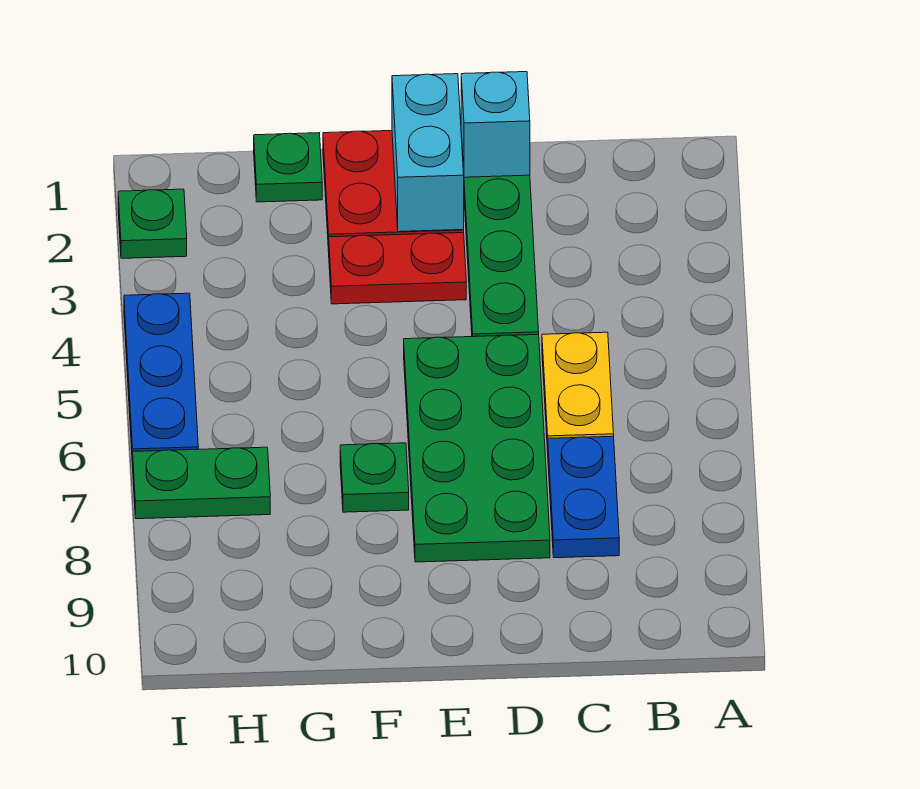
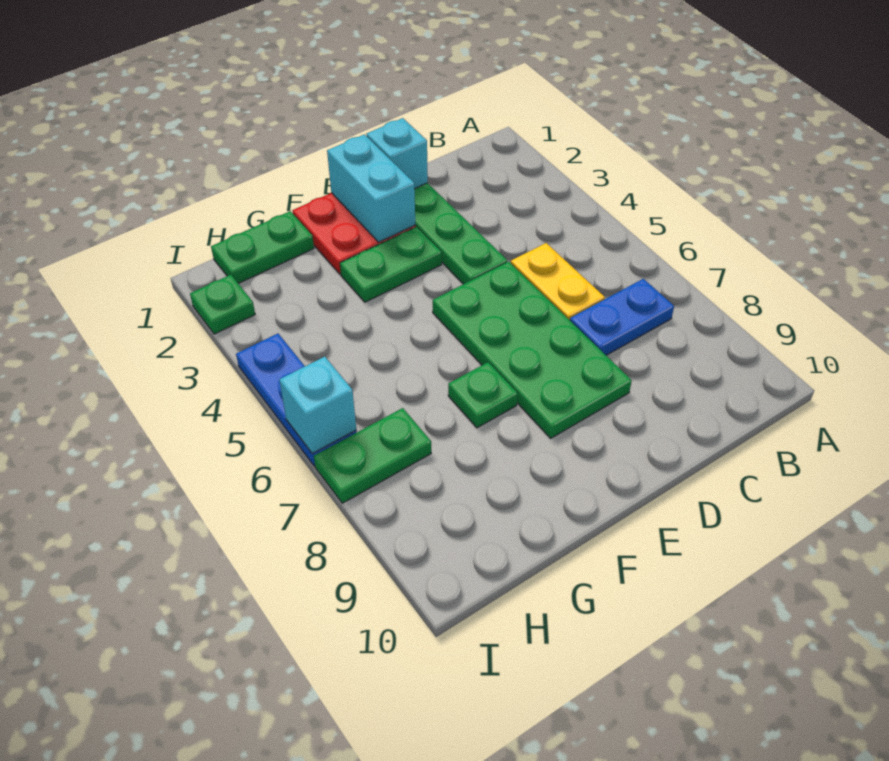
blue 1x2 plate [548,436,619,558] -> blue 1x2 plate turned to [570,279,674,355]
red 1x2 plate [329,233,466,304] -> green 1x2 plate [340,227,442,302]
green 1x1 plate [254,133,322,202] -> green 1x2 plate [211,211,314,283]
none -> cyan 1x1 brick [279,357,356,454]

